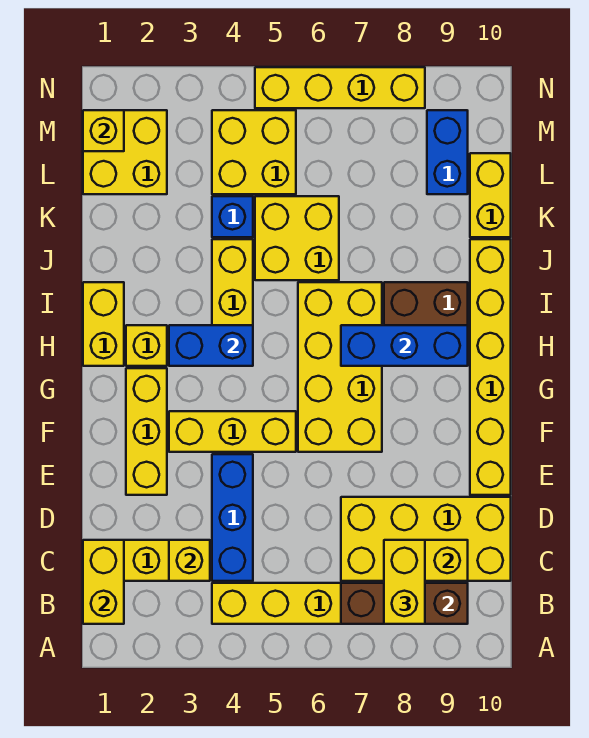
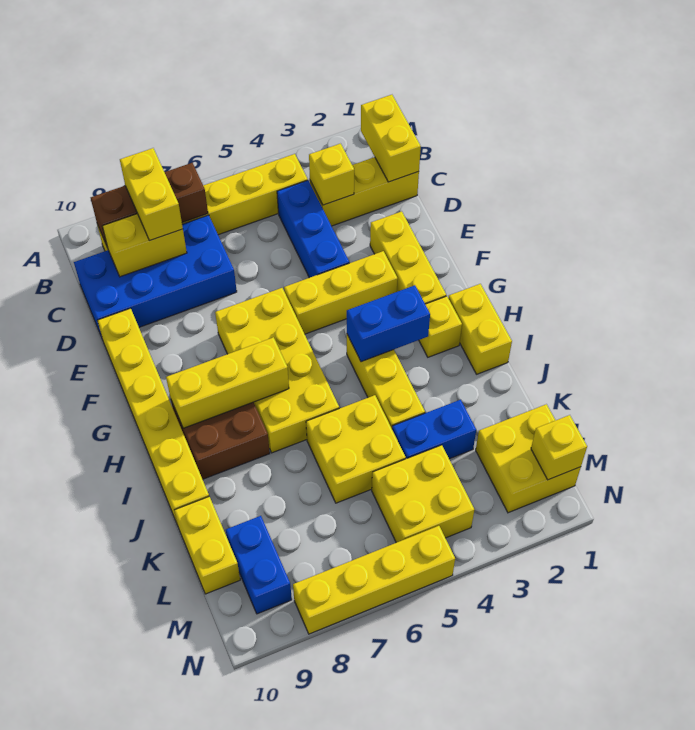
yellow 2x4 brick [341,497,511,581] -> blue 2x4 brick [74,215,237,337]
blue 1x3 brick [341,325,468,366] -> yellow 1x3 brick [166,337,289,428]
blue 1x1 brick [212,196,253,237] -> blue 1x2 brick [392,400,476,459]

